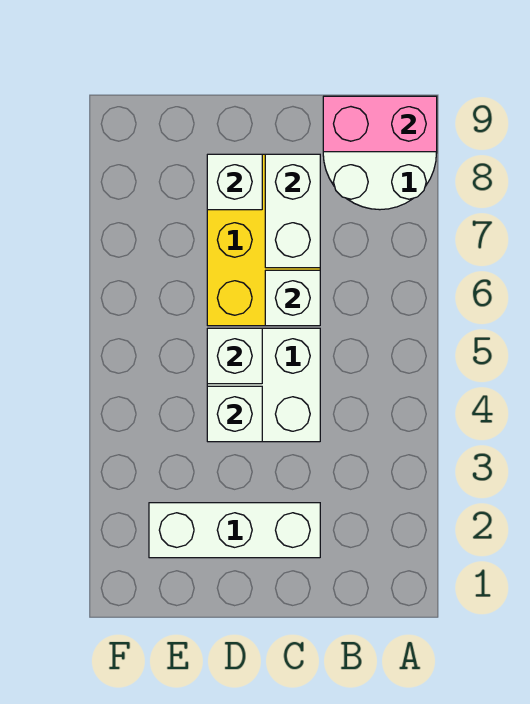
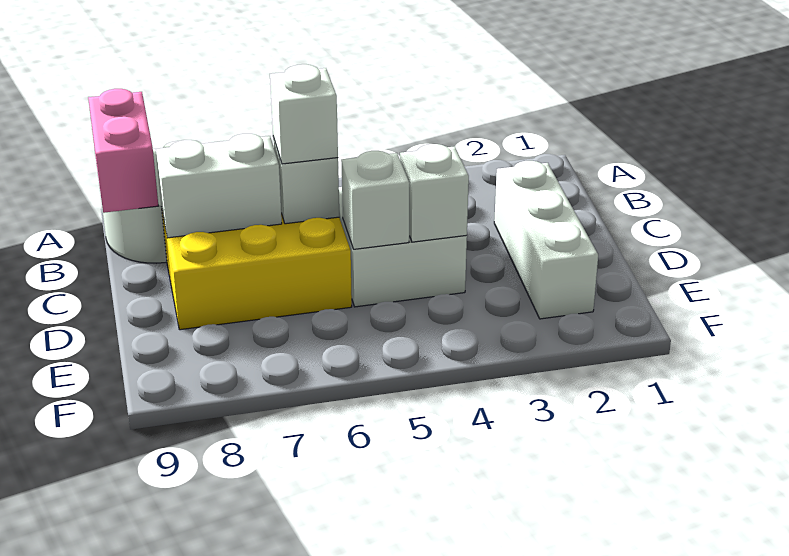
white 1x1 brick [207,154,262,210] -> white 1x1 brick moved to [270,64,338,164]

